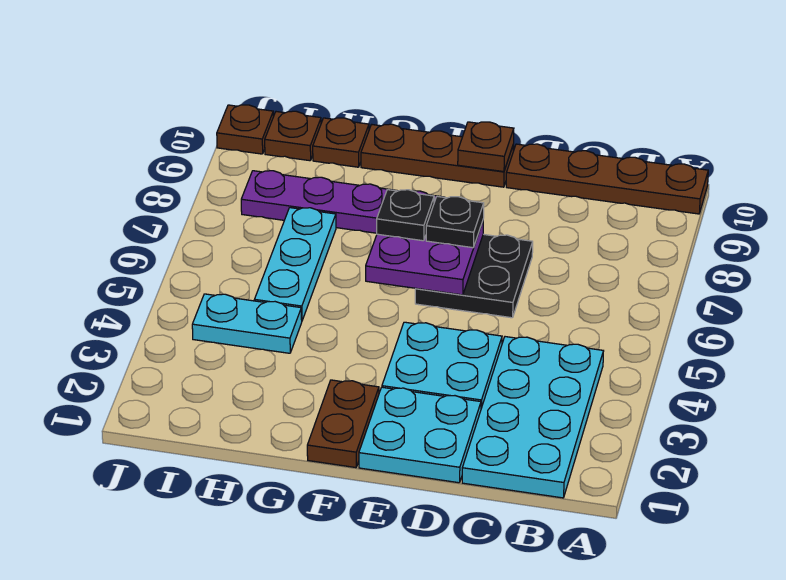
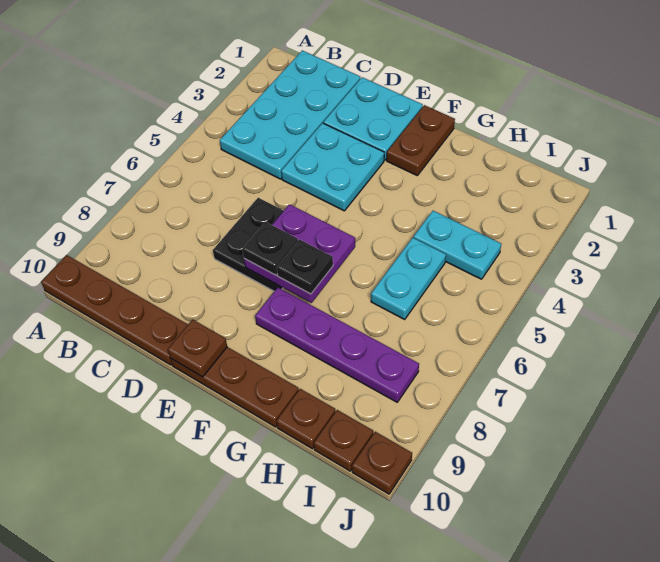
cyan 1x3 plate [254,208,336,320] -> cyan 1x2 plate [371,238,446,319]

